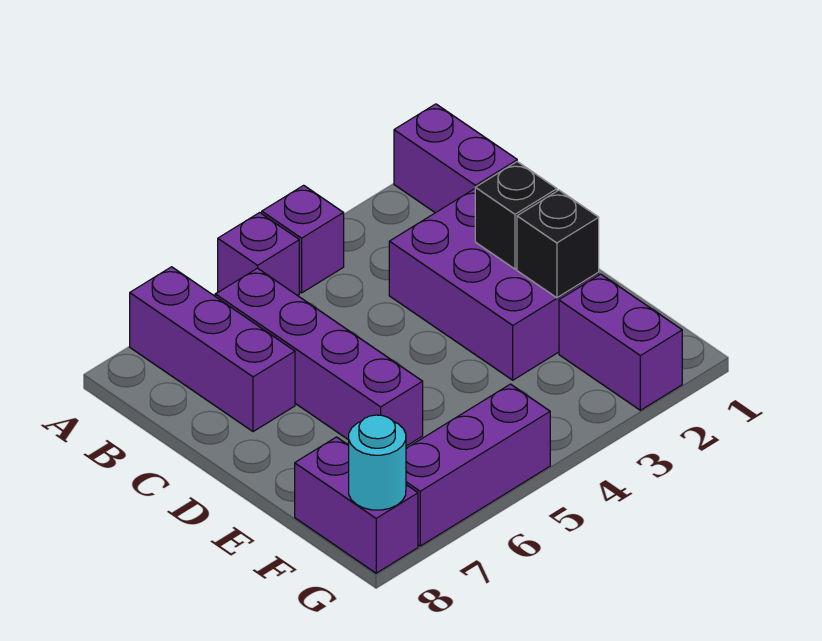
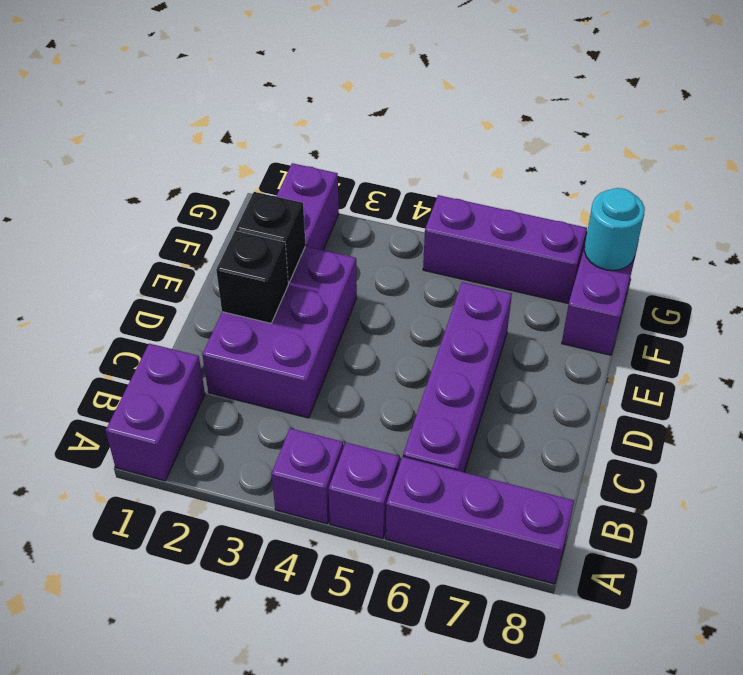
purple 1x3 brick [130,267,295,432] -> purple 1x3 brick turned to [386,457,574,584]

